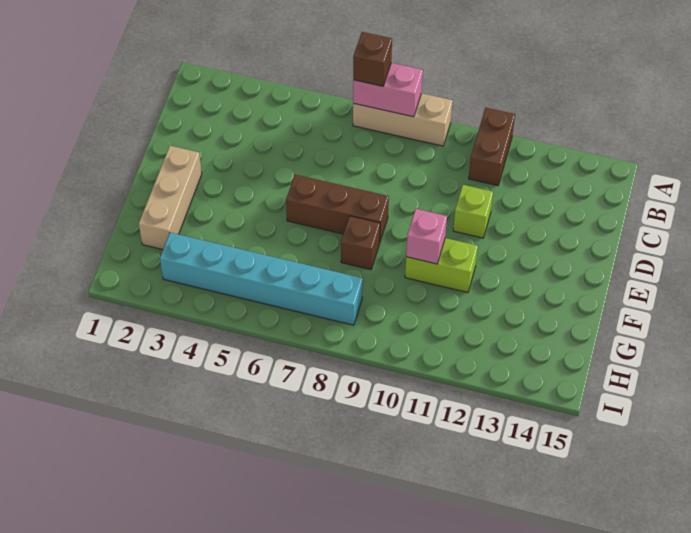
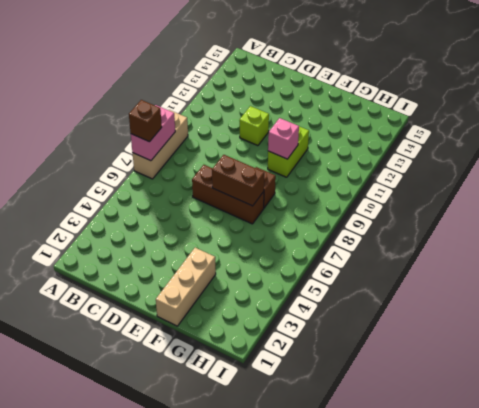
brown 1x2 brick [469,108,515,186] -> brown 1x2 brick moved to [212,155,264,206]
tan 1x3 brick [139,146,202,249] -> tan 1x3 brick turned to [156,248,216,326]
brown 1x3 brick [286,175,389,241] -> brown 1x3 brick turned to [192,165,264,224]
cyan 1x6 brick [160,233,363,325] -> none

